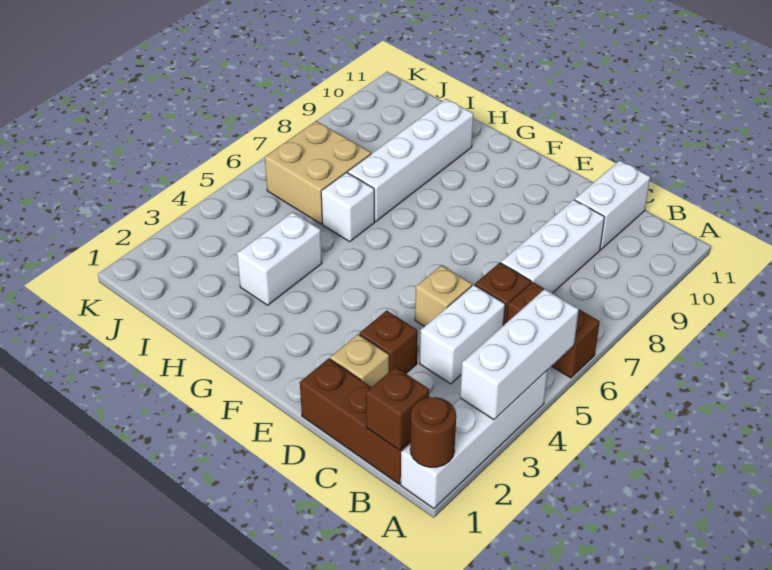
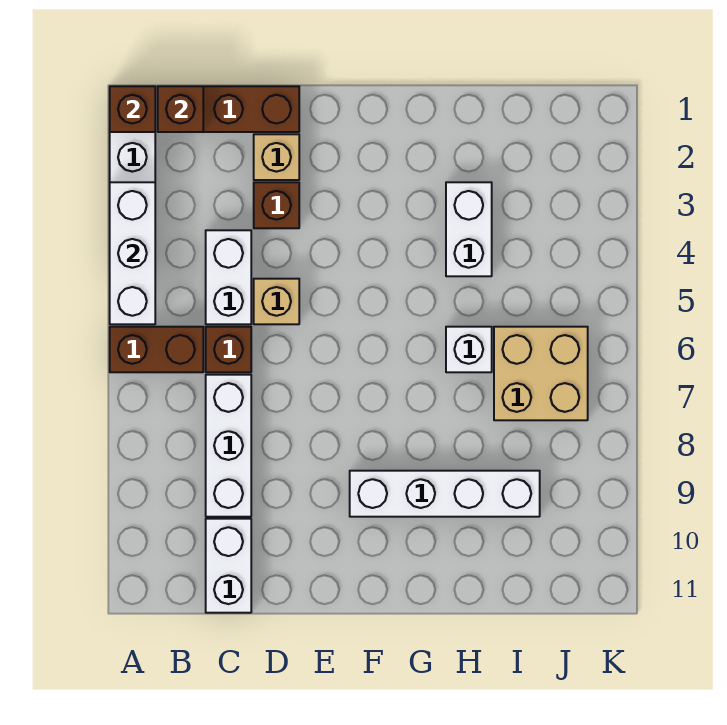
brown 1x1 round brick [410,397,456,467] -> brown 1x1 brick [110,86,155,132]
white 1x4 brick [348,99,473,221] -> white 1x4 brick turned to [350,471,540,517]

